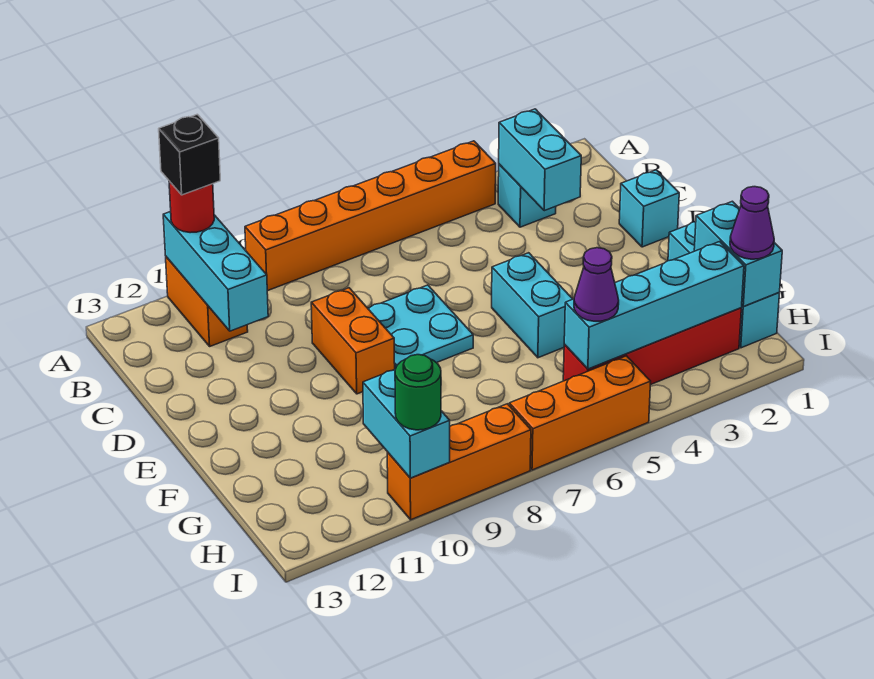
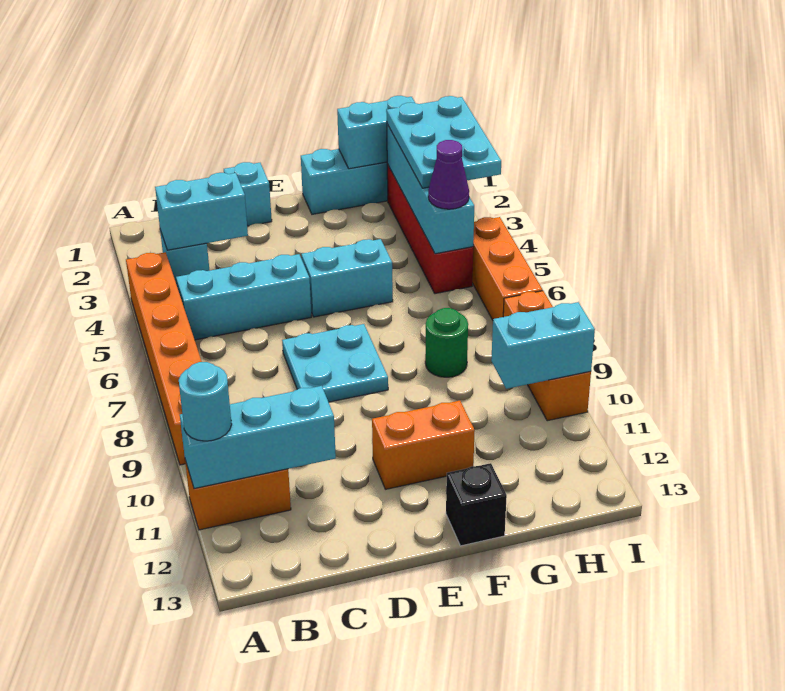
red 1x1 round brick [169,181,214,233] -> cyan 1x1 round brick [179,362,232,441]
black 1x1 brick [159,114,220,195] -> black 1x1 brick moved to [446,463,507,546]
none -> cyan 1x3 brick [176,254,311,340]
orange 1x2 brick [311,288,395,394] -> orange 1x2 brick moved to [372,400,475,489]
purple 1x1 cone [730,187,774,259] -> none
none -> cyan 2x3 plate [387,96,501,188]
green 1x1 round brick [395,355,441,430] -> green 1x1 round brick moved to [425,308,468,377]

